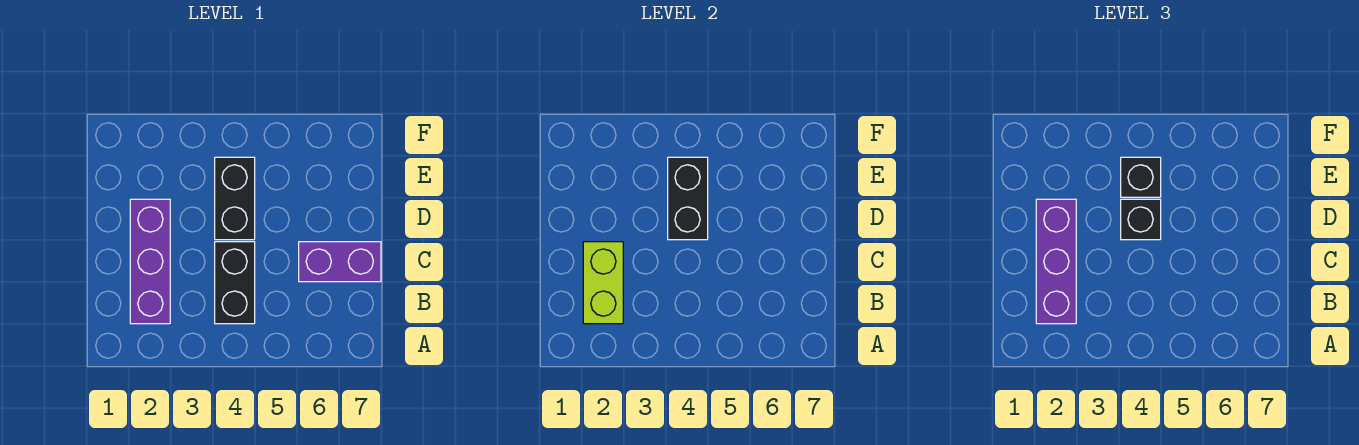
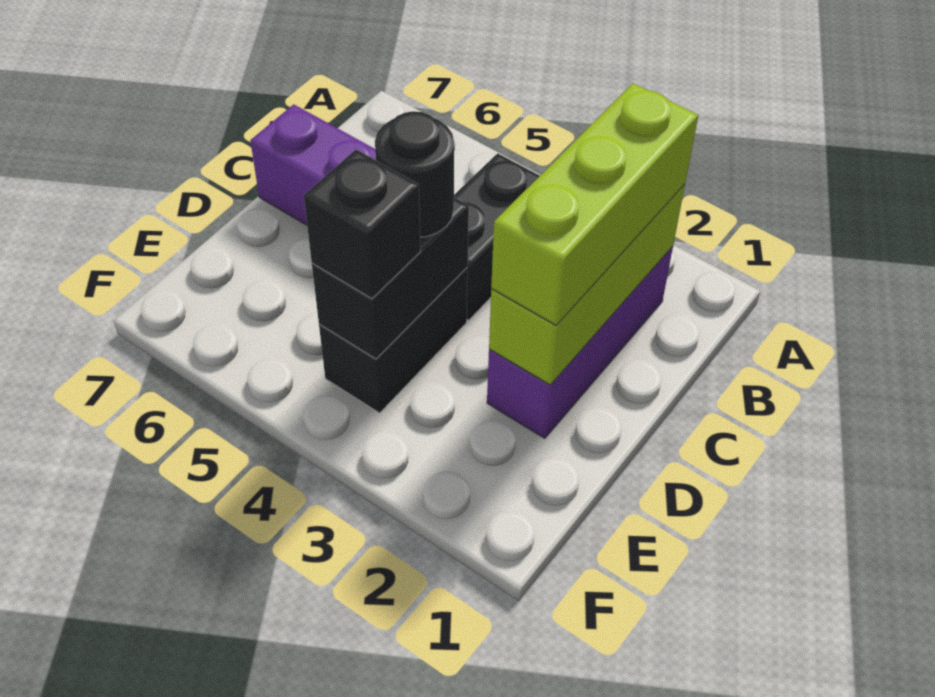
lime 1x2 brick [583,242,623,324] -> lime 1x3 brick [489,184,685,385]
purple 1x3 brick [1036,199,1076,324] -> lime 1x3 brick [491,83,698,325]
black 1x1 brick [1121,199,1161,240] -> black 1x1 round brick [375,111,454,237]

